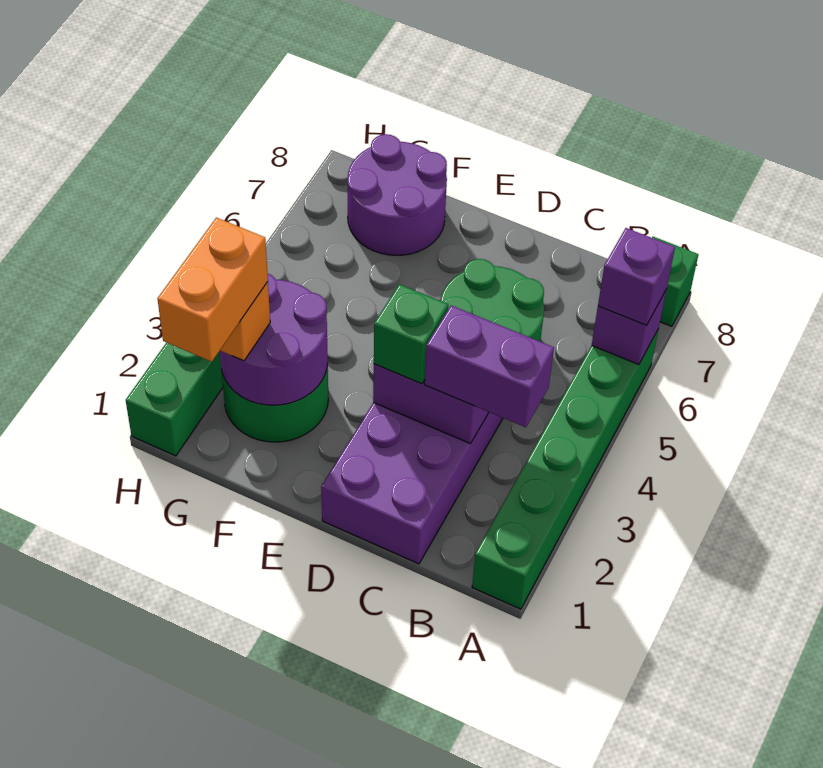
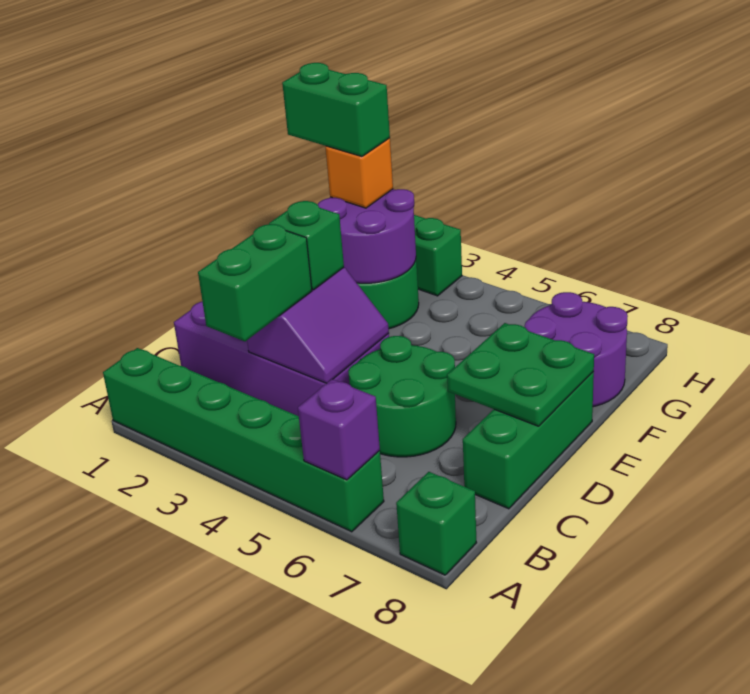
purple 1x1 brick [598,228,675,326] -> none
purple 1x2 brick [425,305,554,427] -> green 1x2 brick [198,224,312,341]
none -> green 1x3 brick [463,372,594,509]
none -> green 2x2 plate [447,323,594,426]
orange 1x2 brick [157,217,268,362] -> green 1x2 brick [282,63,390,157]

